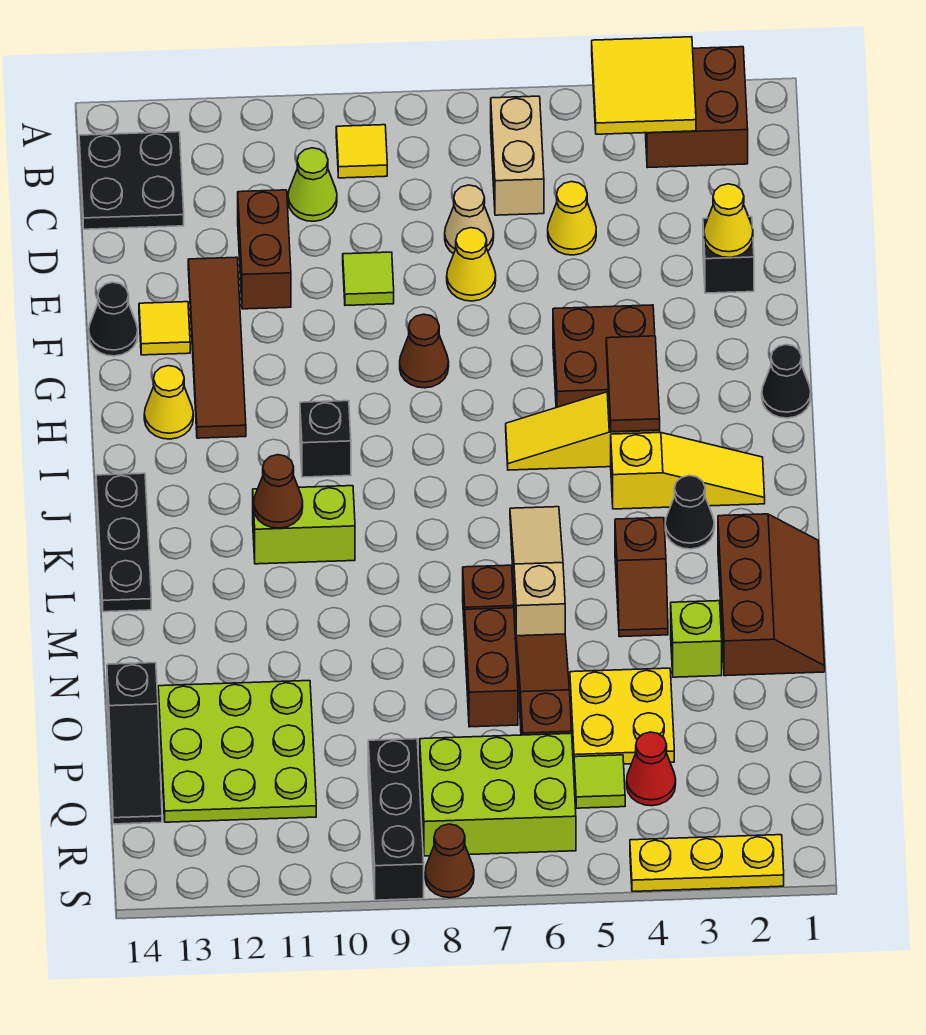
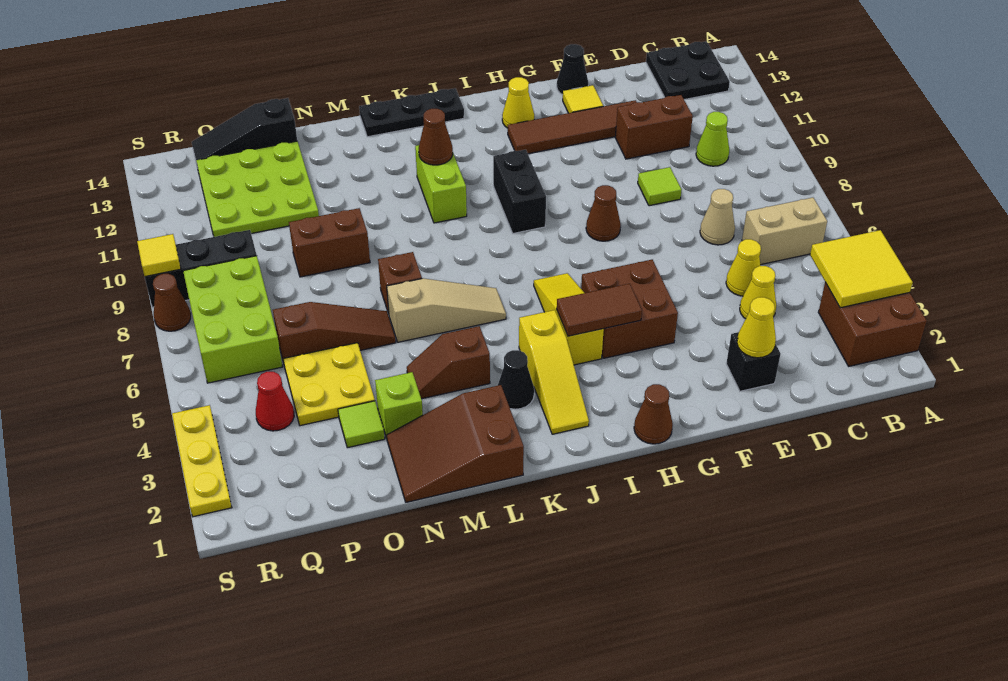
yellow 1x1 tile [336,125,387,178] -> yellow 1x1 tile moved to [137,234,181,277]
yellow 1x1 cone [447,228,496,301] -> yellow 1x1 cone moved to [740,266,776,319]
black 1x1 cone [762,344,811,418] -> brown 1x1 cone [634,384,673,444]
black 1x1 brick [300,401,351,477] -> black 1x2 brick [493,150,546,233]
brown 2x3 slope [718,514,825,676] -> brown 2x3 slope turned to [387,385,524,502]
brown 1x2 brick [465,608,518,727] -> brown 1x2 brick moved to [289,208,370,277]
lime 1x1 tile [574,755,625,808] -> lime 1x1 tile moved to [338,401,385,448]

